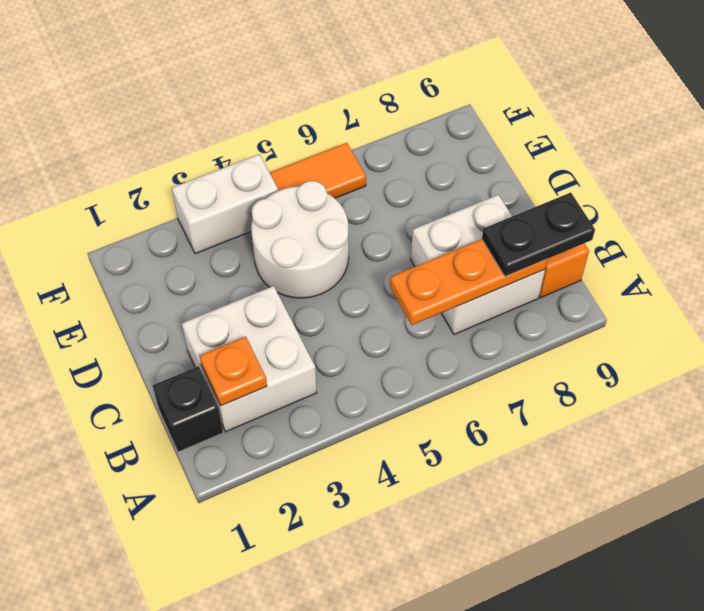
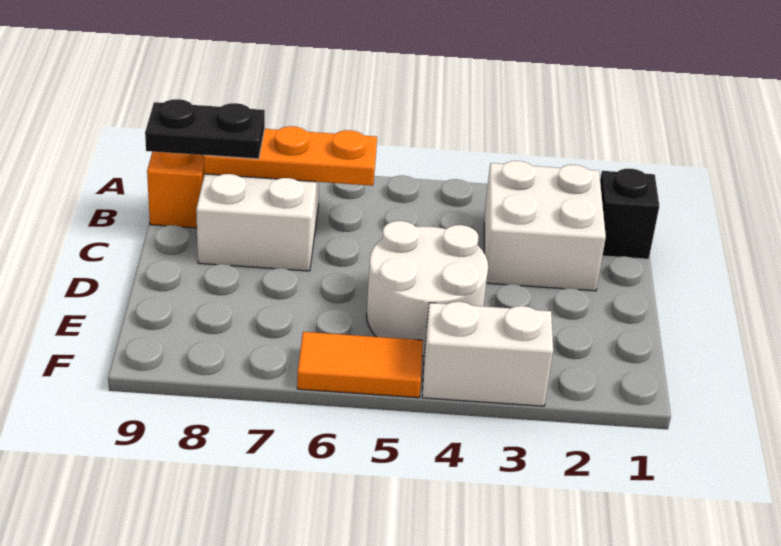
orange 1x1 plate [200,337,267,406] -> none

